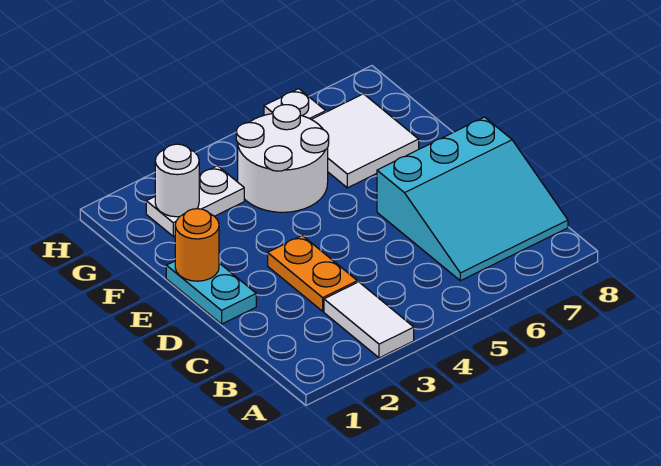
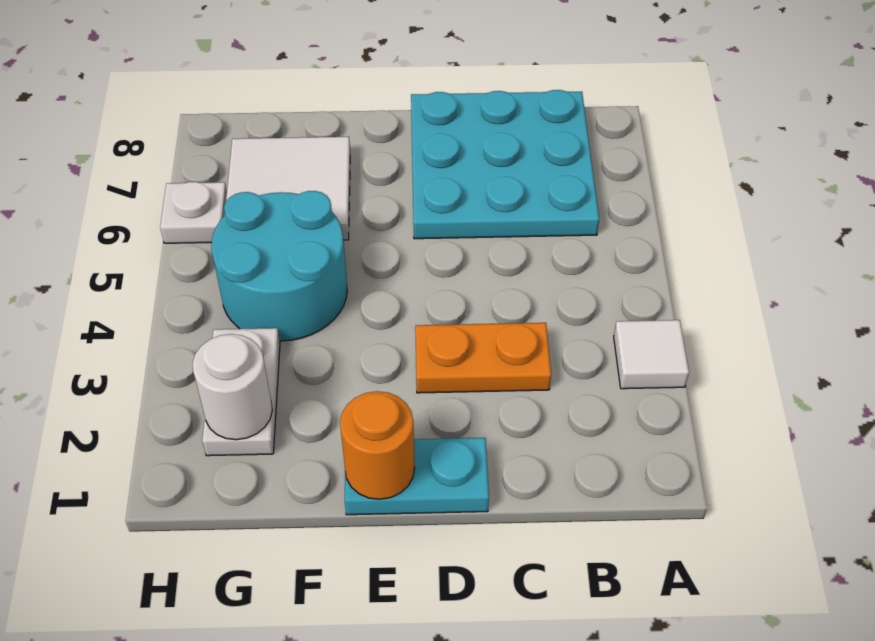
white 1x2 tile [324,282,414,358] -> white 1x1 tile [614,320,689,389]
cyan 3x3 slope [377,117,568,281] -> cyan 3x3 plate [411,90,599,239]
white 2x2 round brick [236,105,329,212] -> cyan 2x2 round brick [211,191,347,341]

